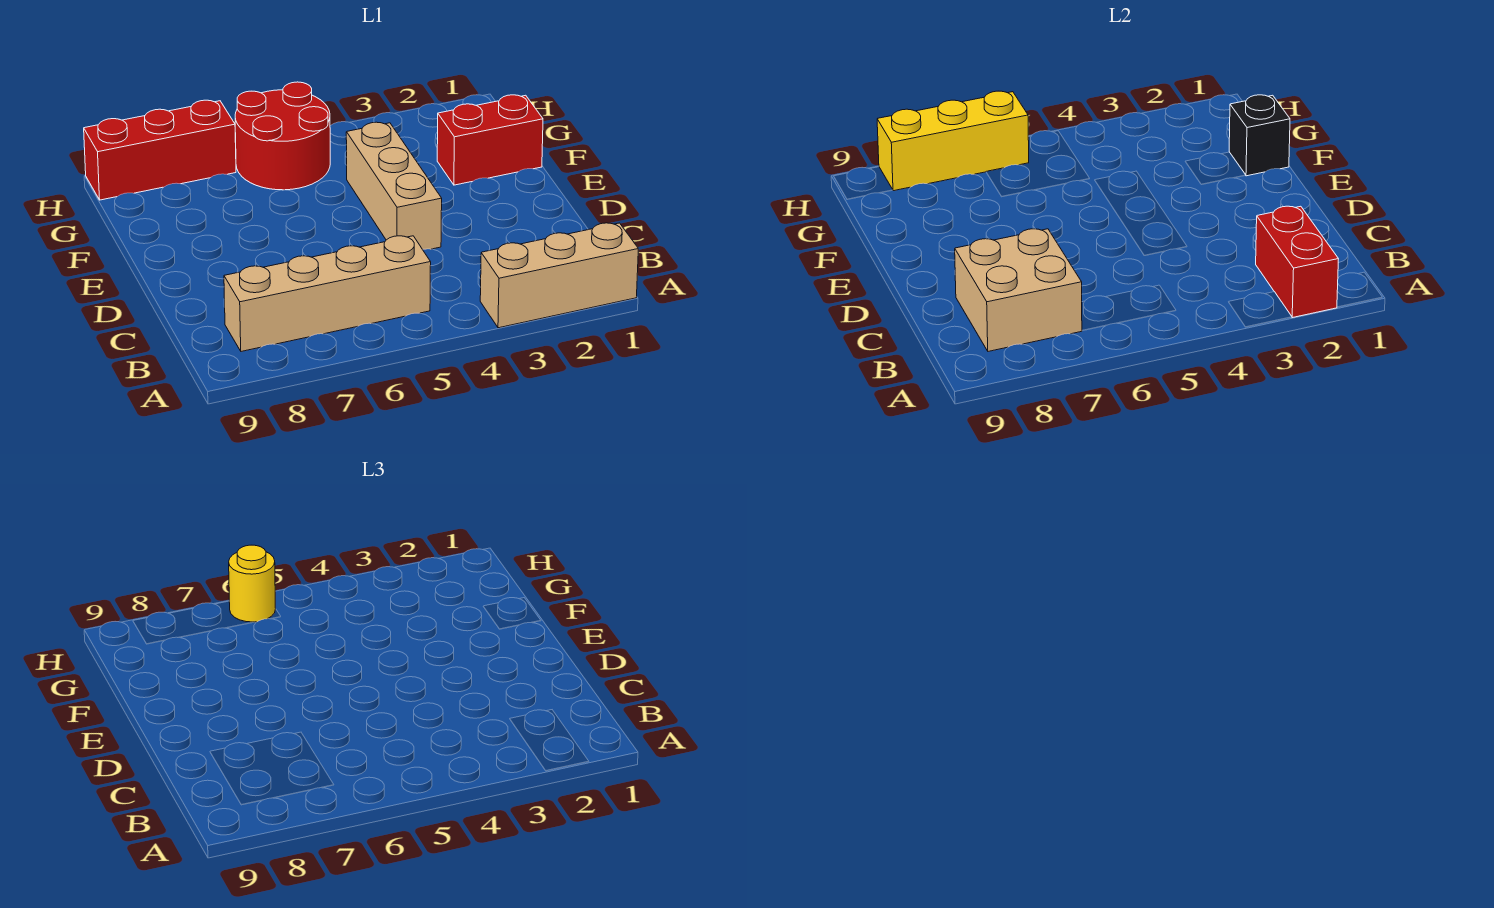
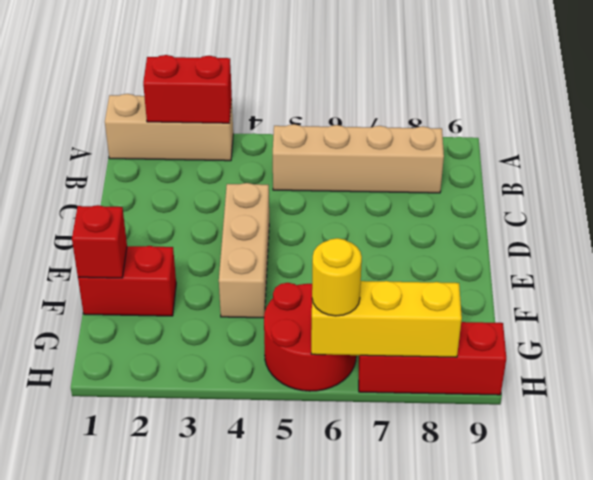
red 1x2 brick [1256,206,1338,318] -> red 1x2 brick turned to [143,55,232,123]
tan 2x2 brick [955,229,1082,351] -> none
black 1x1 brick [1229,95,1290,176] -> red 1x1 brick [72,205,127,278]

